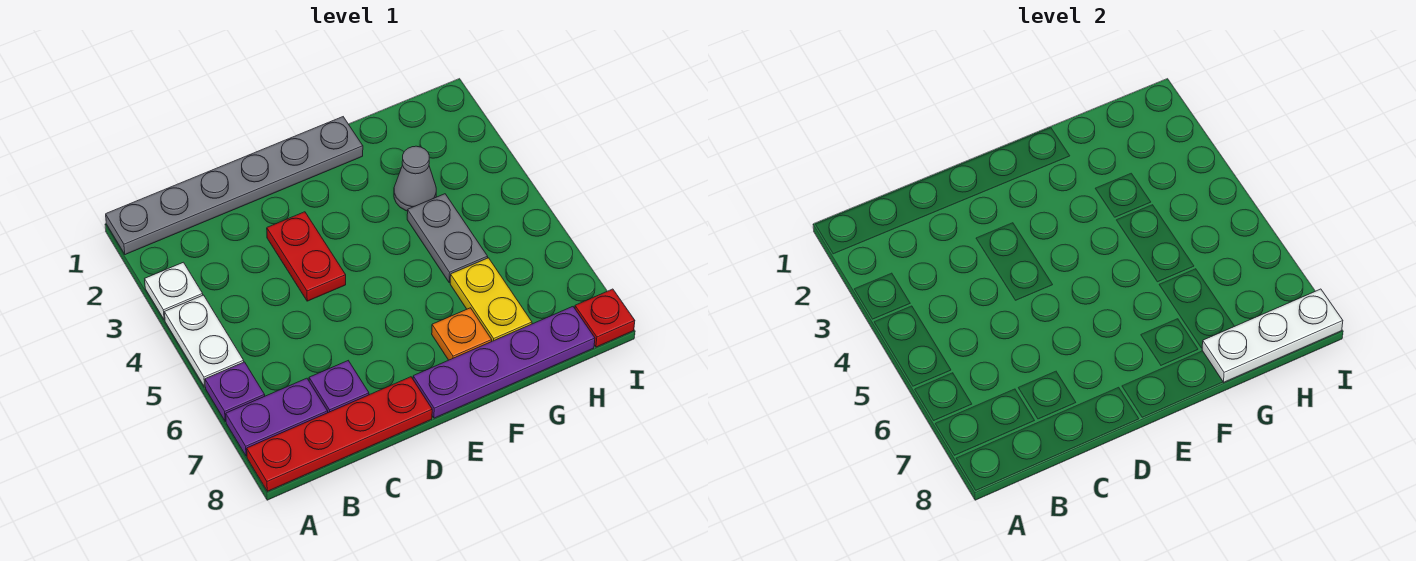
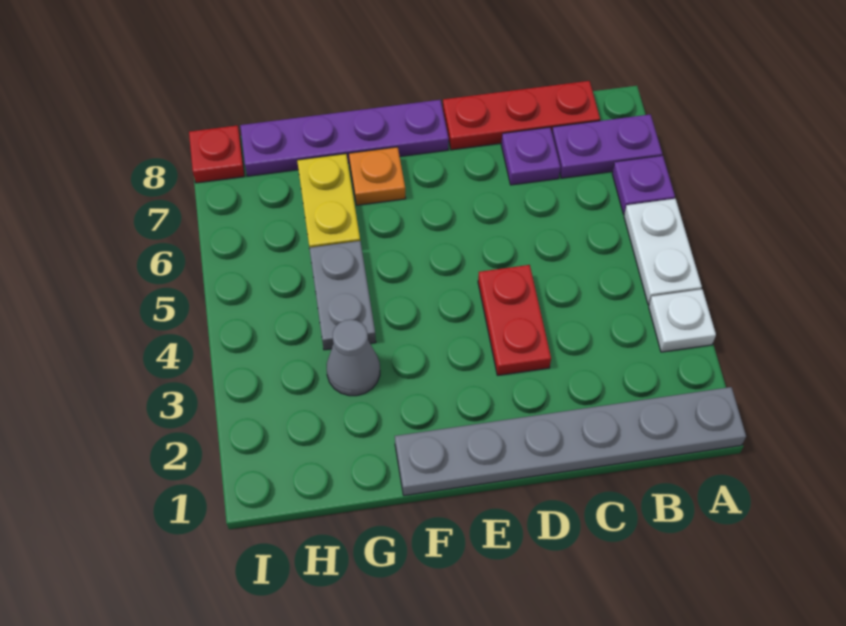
red 1x4 plate [247,377,432,491] -> red 1x3 plate [443,81,600,150]
white 1x3 plate [1202,289,1343,382] -> none

